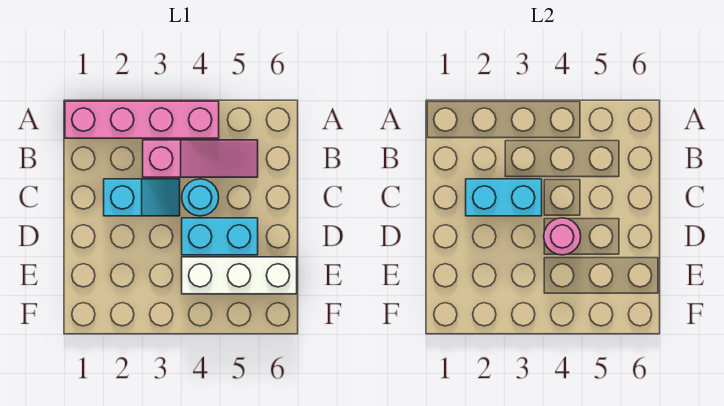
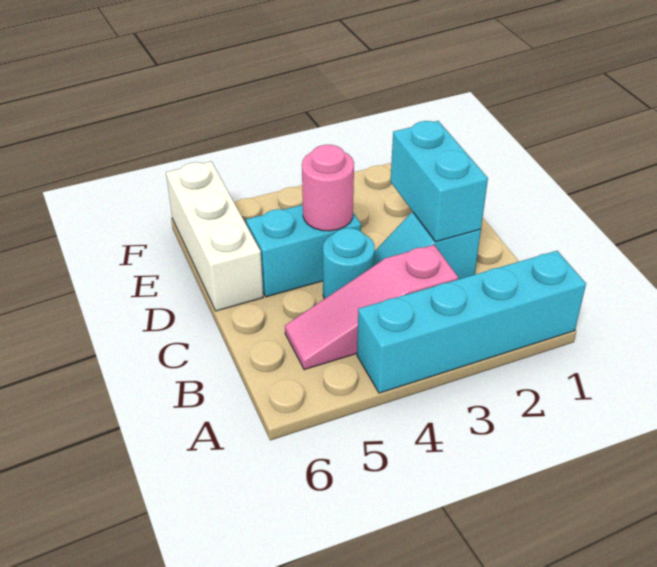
pink 1x4 brick [65,101,219,138] -> cyan 1x4 brick [357,251,586,393]
cyan 1x2 brick [466,179,542,216] -> cyan 1x2 brick turned to [391,121,488,242]
white 1x3 brick [182,257,297,294] -> white 1x3 brick turned to [166,161,263,311]

